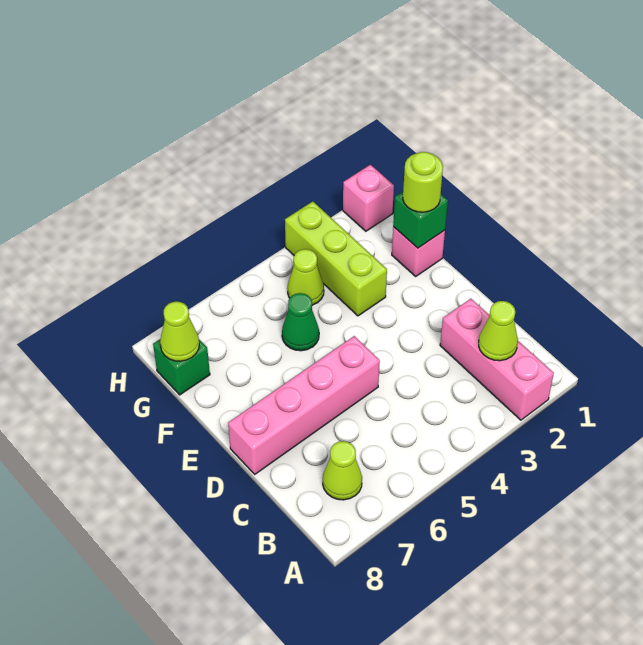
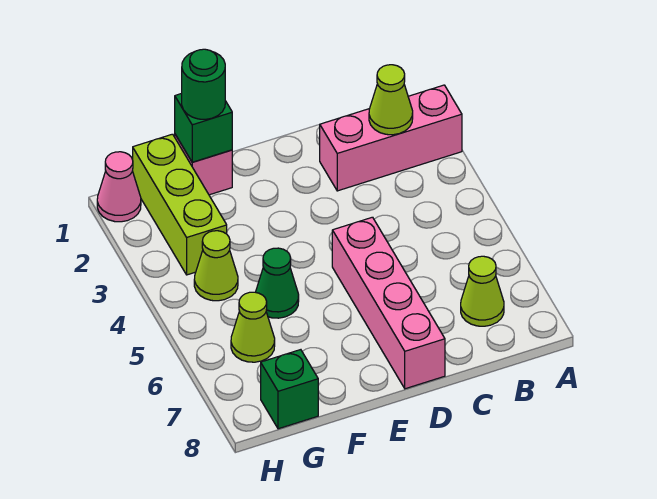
lime 1x1 round brick [403,152,443,212] -> green 1x1 round brick [182,49,225,119]
lime 1x3 brick [285,202,387,316] -> lime 1x3 brick turned to [133,134,227,275]
lime 1x1 cone [160,301,199,361] -> lime 1x1 cone moved to [231,292,275,362]
pink 1x1 brick [343,165,394,231] -> pink 1x1 cone [97,152,141,222]

